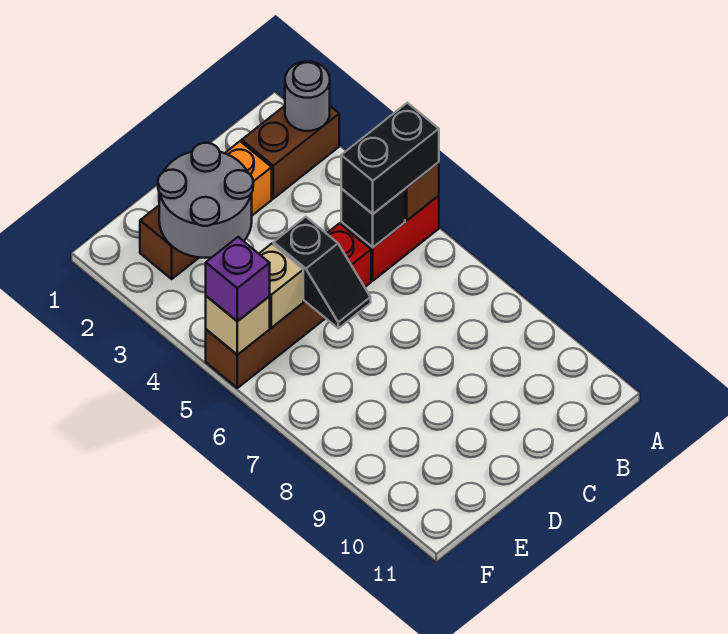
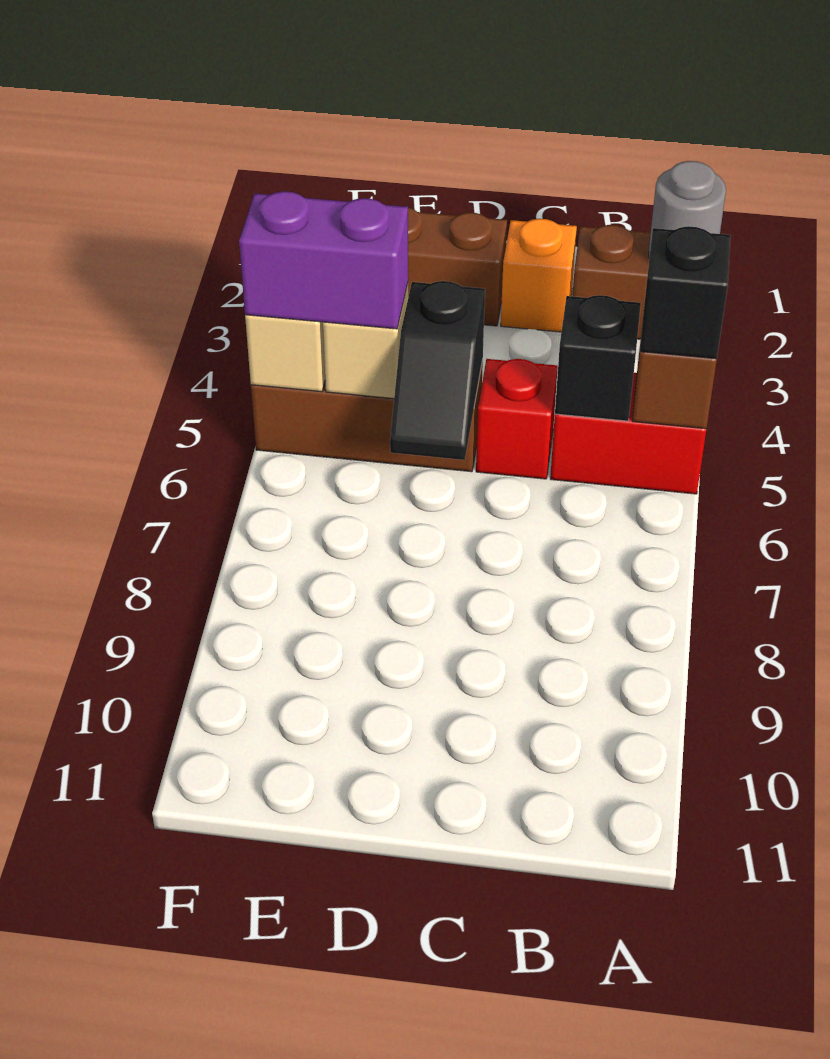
black 1x2 brick [341,103,439,214] -> black 1x1 brick [640,226,730,359]
grey 2x2 round brick [158,143,253,258] -> none
purple 1x1 brick [206,237,270,321] -> purple 1x2 brick [239,191,408,329]

